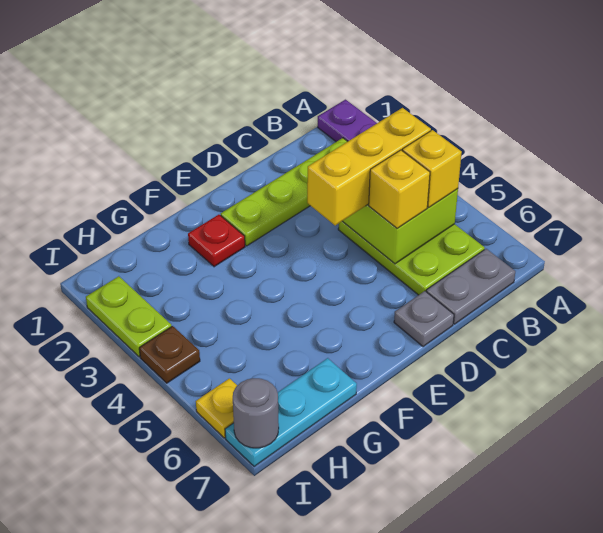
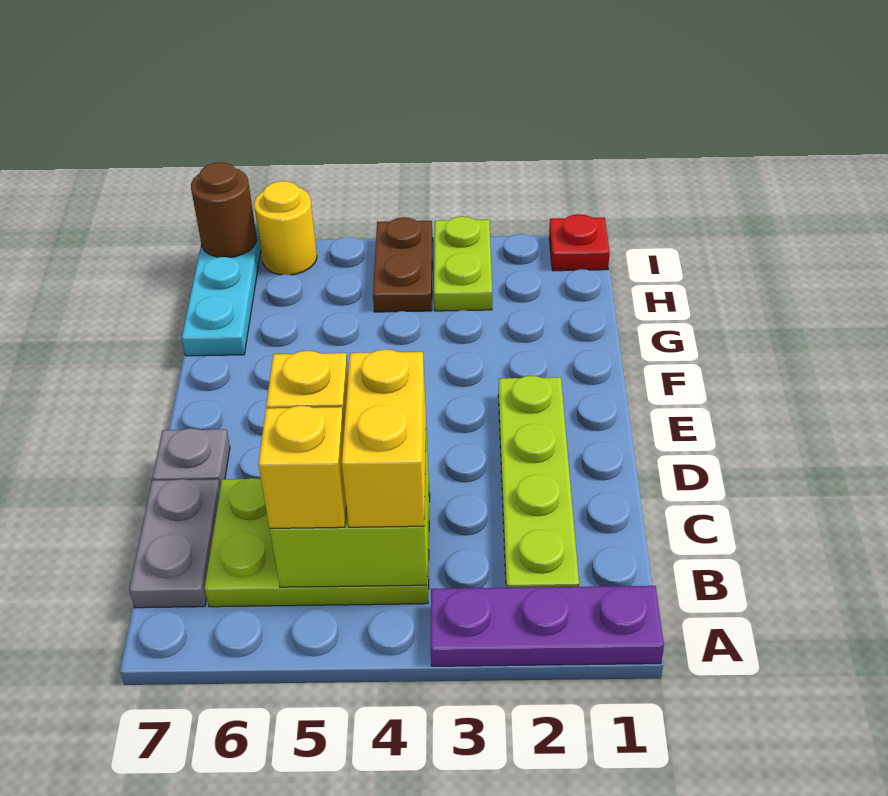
yellow 1x3 brick [307,108,431,225] -> yellow 1x2 brick [342,349,426,527]
red 1x1 plate [188,215,245,267] -> red 1x1 plate moved to [549,214,610,271]
lime 1x2 plate [86,276,172,357] -> lime 1x2 plate turned to [434,216,492,311]
brown 1x1 plate [139,326,200,383] -> brown 1x2 plate [373,217,433,312]
yellow 1x1 plate [196,378,237,438] -> yellow 1x1 round brick [254,181,317,275]
grey 1x1 round brick [233,378,279,448] -> brown 1x1 round brick [191,162,257,257]

